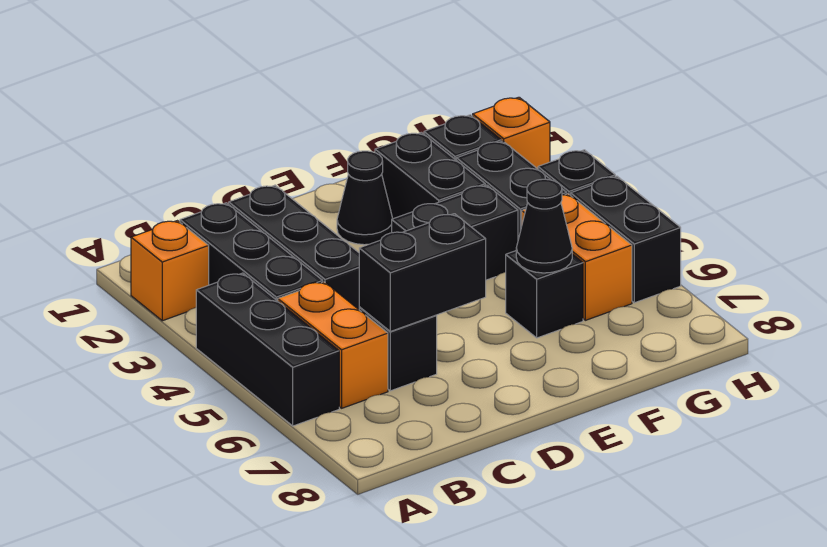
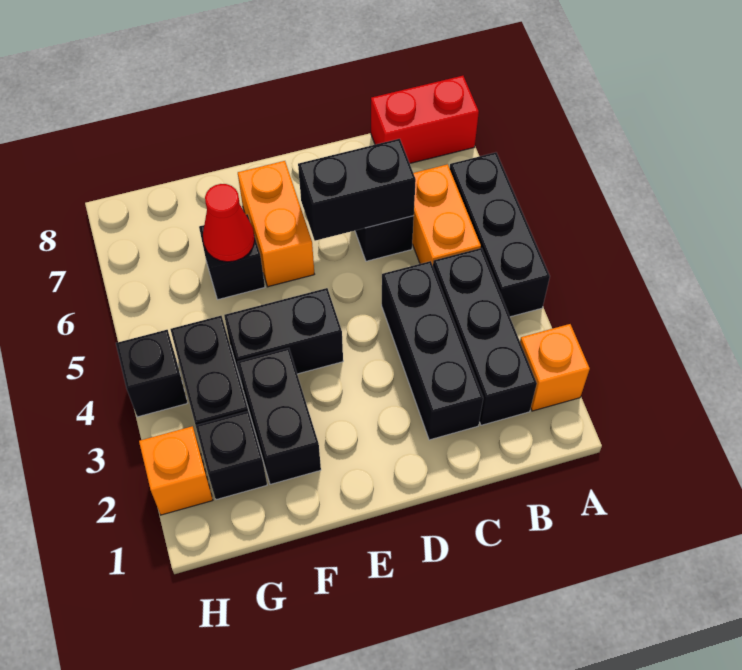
none -> red 1x2 brick [371,76,479,163]
black 1x1 cone [337,151,393,245] -> none
black 1x1 cone [516,179,572,273] -> red 1x1 cone [203,184,255,262]
orange 1x2 brick [522,194,632,320] -> orange 1x2 brick moved to [238,161,314,287]
black 1x2 brick [571,176,681,303] -> none

